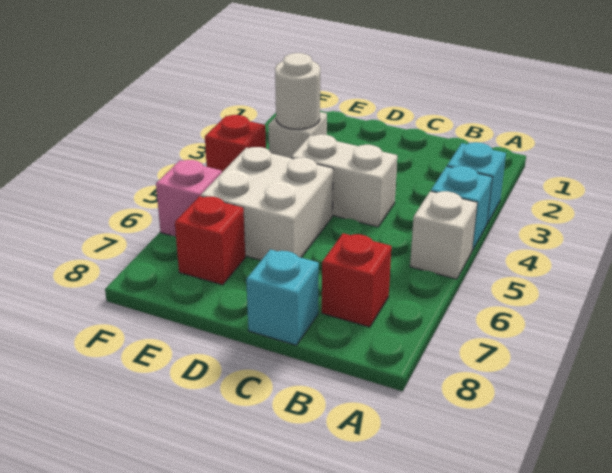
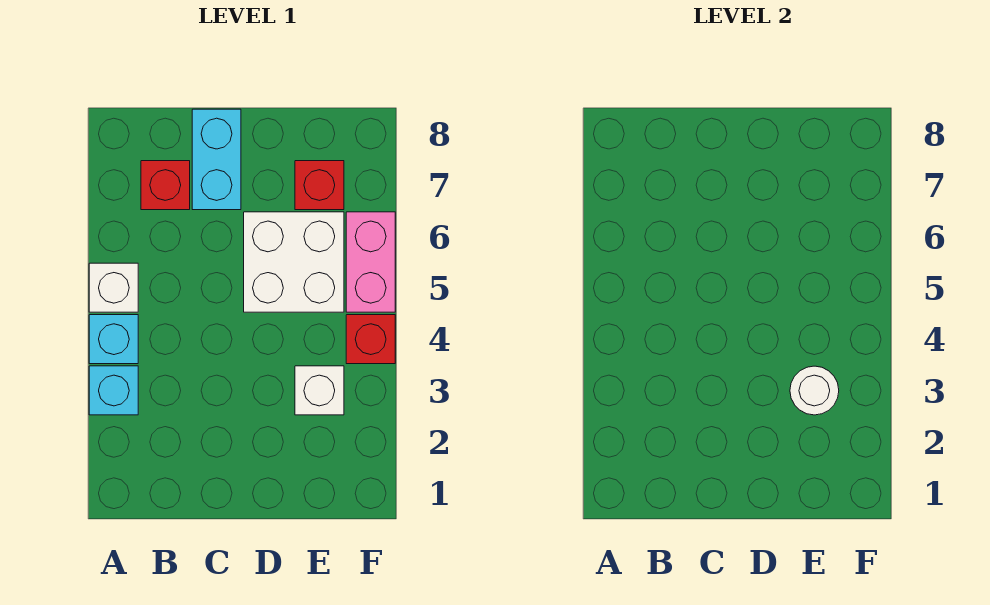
white 1x2 brick [291,134,397,227] -> none
cyan 1x1 brick [246,249,319,345] -> cyan 1x2 brick [192,109,241,210]
pink 1x1 brick [156,160,222,237] -> pink 1x2 brick [346,212,395,312]

